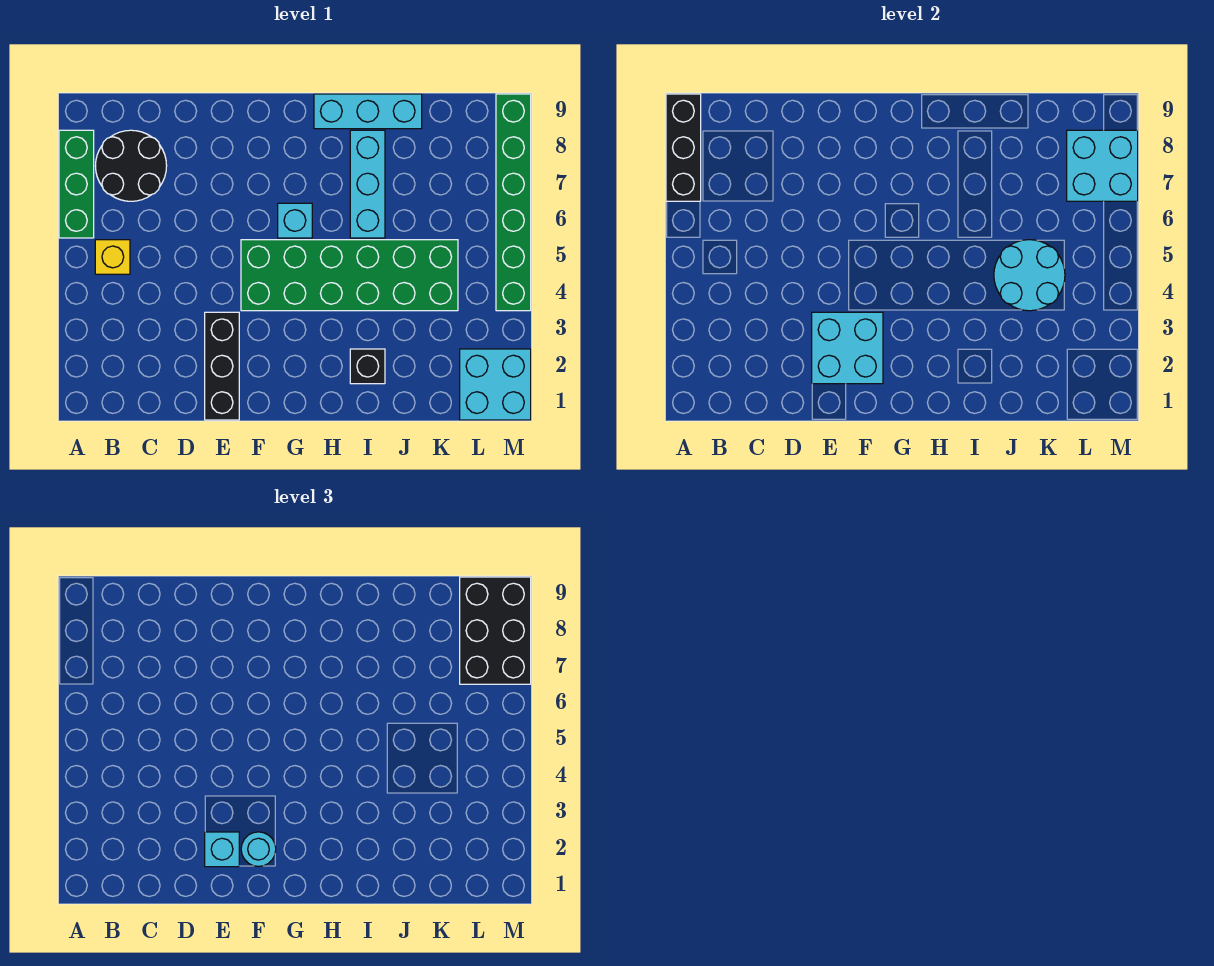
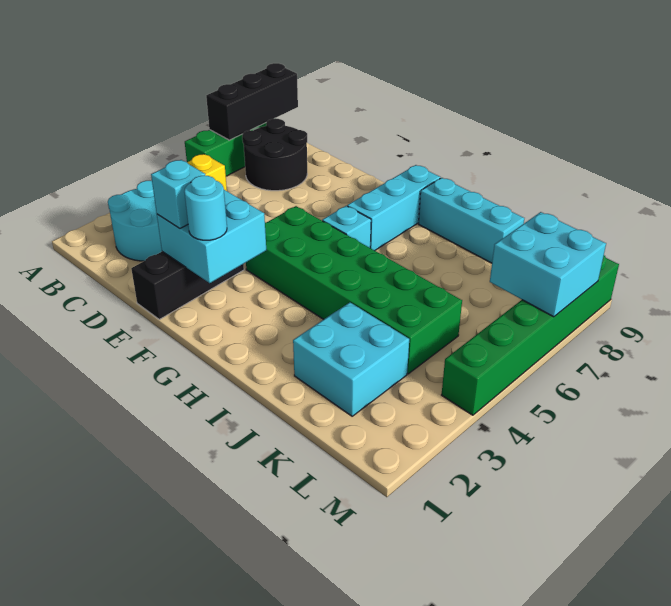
black 1x1 brick [350,349,385,384] -> none
cyan 1x3 brick [350,130,385,238] -> cyan 1x3 brick moved to [347,165,441,251]
cyan 2x2 round brick [994,240,1065,311] -> cyan 2x2 round brick moved to [108,181,162,261]
cyan 2x2 brick [460,349,531,420] -> cyan 2x2 brick moved to [293,302,409,416]
black 2x3 brick [460,577,531,684] -> none

